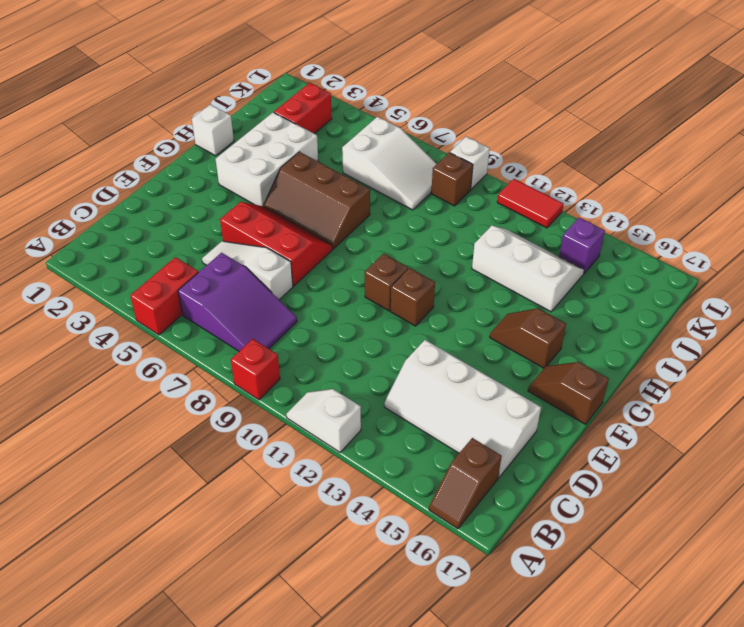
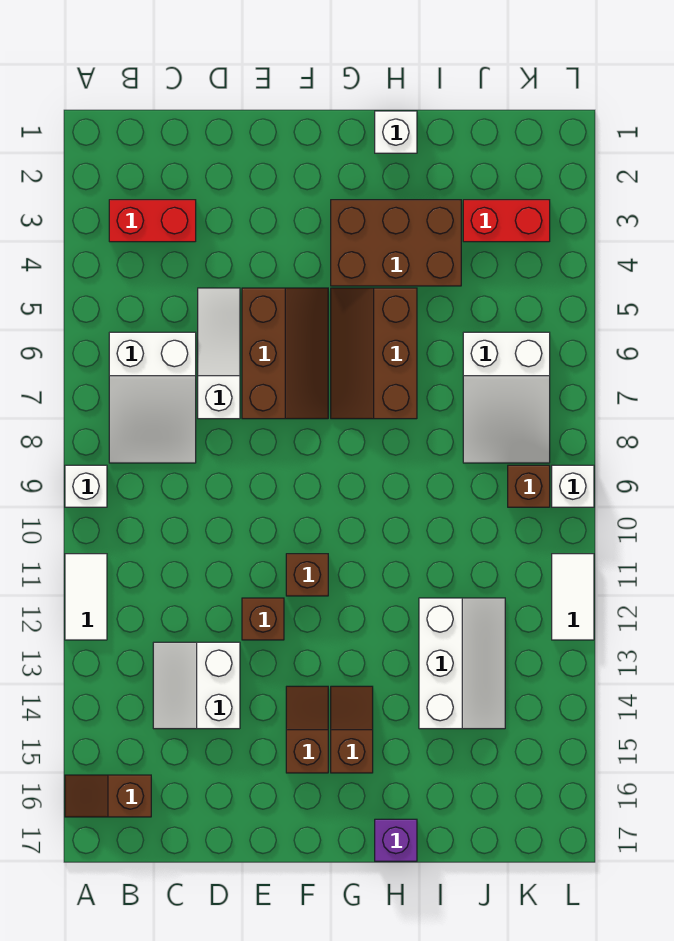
red 1x2 brick [131,257,198,335] -> red 1x2 brick moved to [109,200,196,242]
red 1x1 brick [231,339,280,400] -> white 1x1 brick [65,465,107,507]
white 1x2 slope [286,389,361,452] -> white 1x2 tile [65,554,107,640]
purple 2x3 slope [178,253,297,351] -> white 2x3 slope [109,332,196,463]
white 2x4 slope [384,340,541,478] -> white 2x2 slope [153,642,240,729]
red 2x3 slope [220,202,332,286] -> brown 2x3 slope [242,288,328,419]
brown 1x1 brick [365,253,408,311] -> brown 1x1 brick moved to [242,598,284,640]
brown 1x2 slope [528,362,609,424] -> brown 1x2 slope moved to [286,686,328,773]
white 2x3 brick [216,112,318,206] -> brown 2x3 brick [331,200,461,286]
purple 1x1 brick [559,218,605,273] -> purple 1x1 brick moved to [375,819,417,861]
red 1x2 tile [497,179,563,228] -> white 1x2 tile [552,554,594,640]

